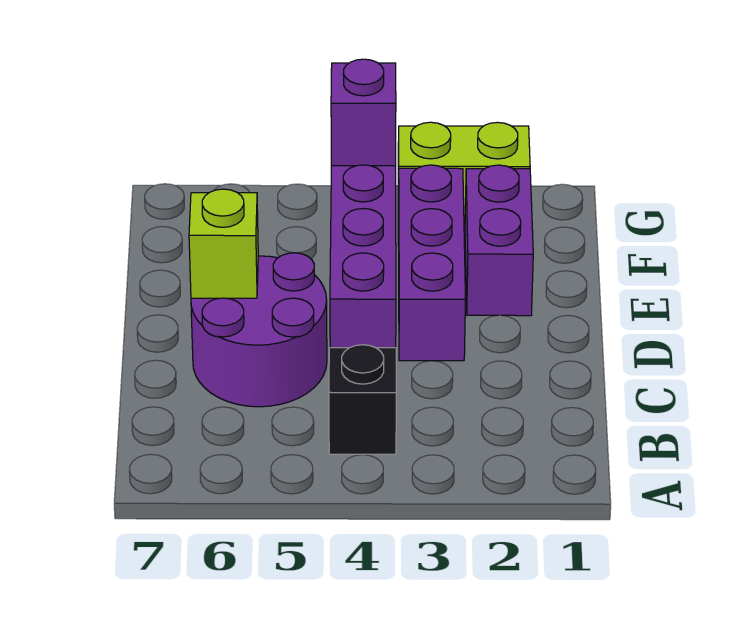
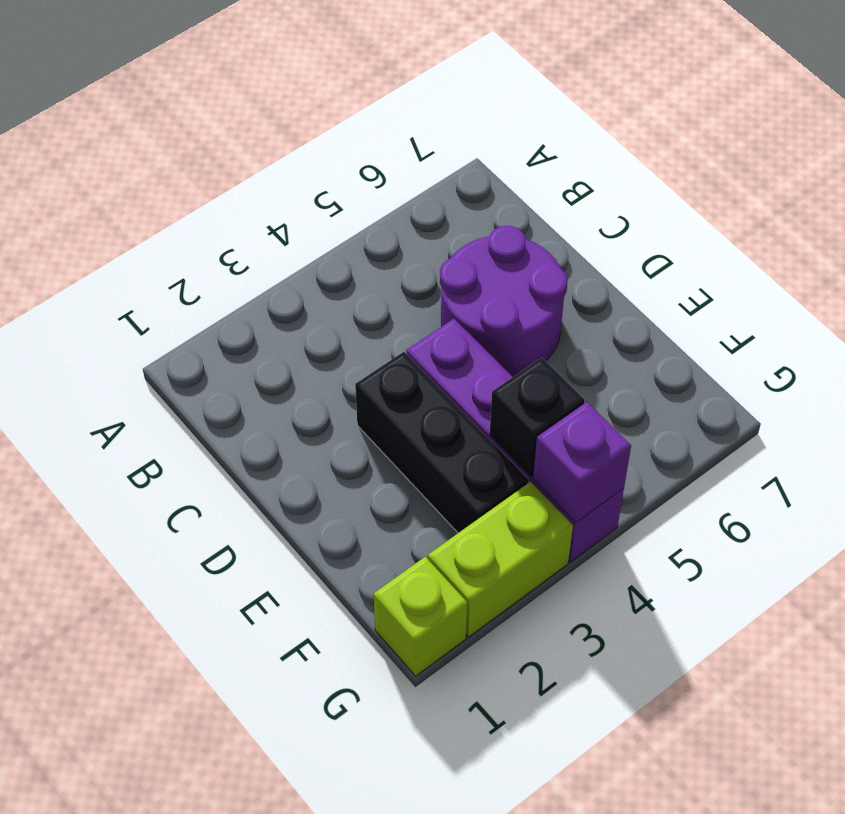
black 1x1 brick [329,345,396,454] -> black 1x1 brick moved to [490,357,585,477]
purple 1x3 brick [398,165,465,361] -> black 1x3 brick [355,352,528,533]
lime 1x1 brick [189,189,258,298] -> lime 1x1 brick moved to [374,557,467,676]
purple 1x2 brick [465,165,533,316] -> none

